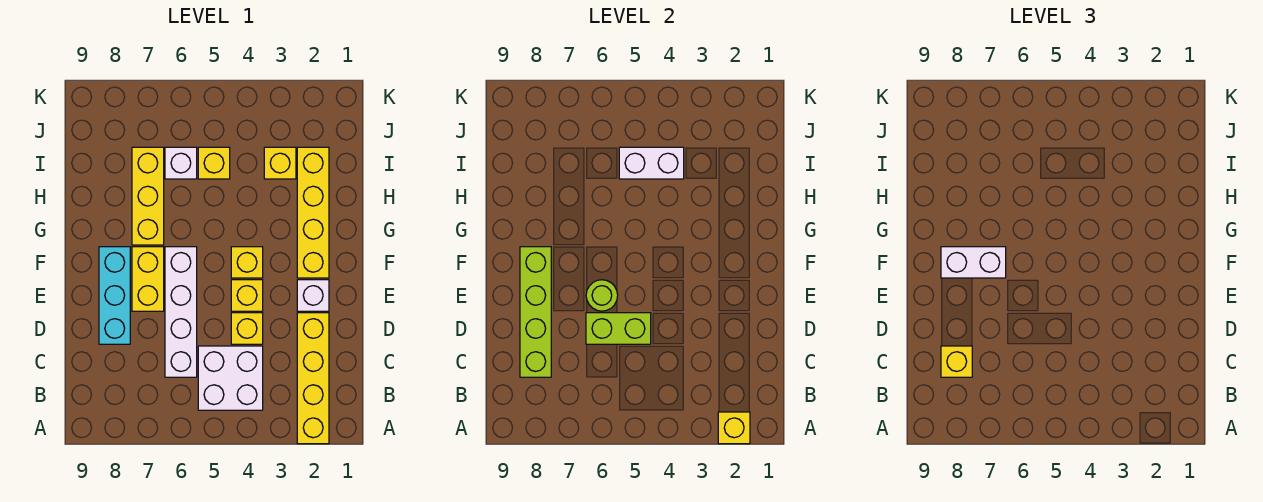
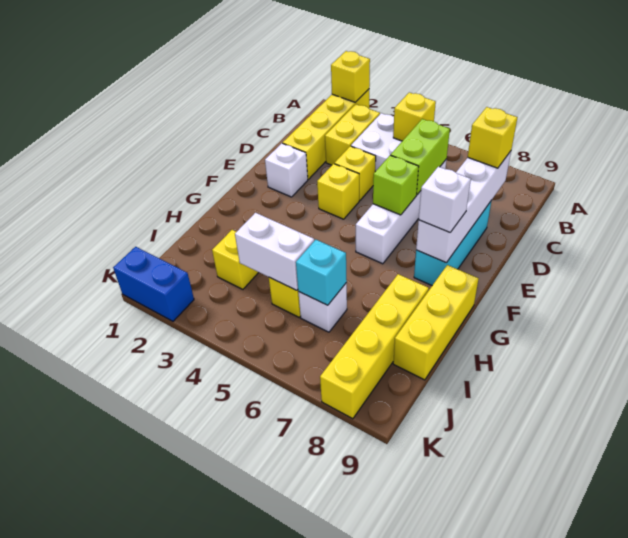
lime 1x4 brick [520,247,551,377] -> white 1x4 brick [416,151,511,263]
lime 1x2 brick [586,313,651,344] -> lime 1x2 brick turned to [391,119,450,195]
lime 1x1 round brick [586,280,618,311] -> lime 1x1 brick [373,155,419,215]
yellow 1x2 brick [132,247,164,311] -> yellow 1x2 brick moved to [325,104,380,165]
yellow 1x4 brick [297,147,329,278] -> yellow 1x4 brick moved to [320,274,429,419]
yellow 1x1 brick [231,247,263,278] -> yellow 1x1 brick moved to [393,92,436,141]
white 1x2 brick [941,247,1006,278] -> white 1x1 brick [419,166,471,232]
yellow 1x3 brick [132,147,164,245] -> yellow 1x3 brick moved to [393,265,479,380]
none -> cyan 1x1 brick [296,240,347,305]
none -> blue 1x2 brick [113,247,194,321]

